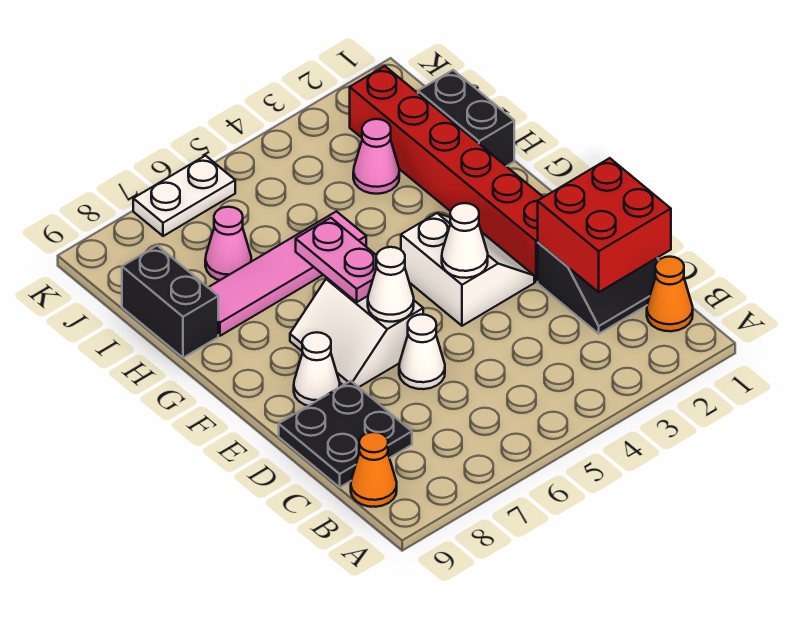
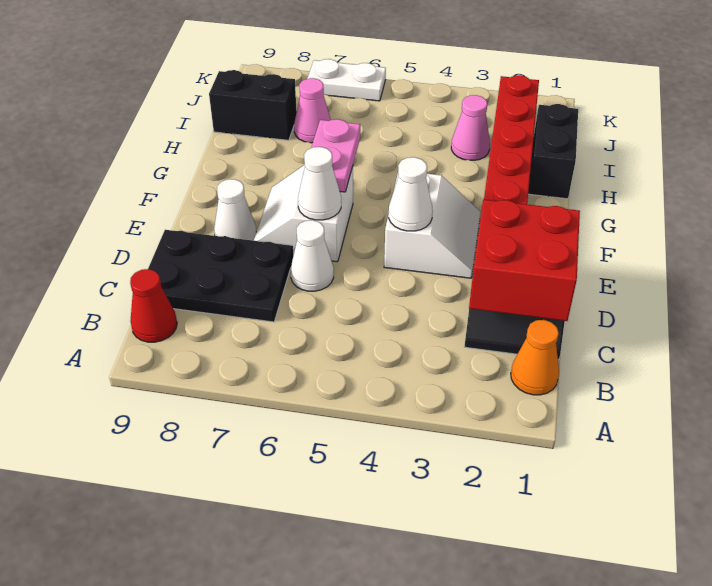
orange 1x1 cone [351,432,397,507] -> red 1x1 cone [130,269,177,342]
black 2x2 plate [279,381,412,487] -> black 2x3 plate [148,230,294,322]
pink 1x4 tile [208,211,366,336] -> none
black 1x2 brick [122,246,218,358] -> black 1x2 brick turned to [209,70,297,140]

